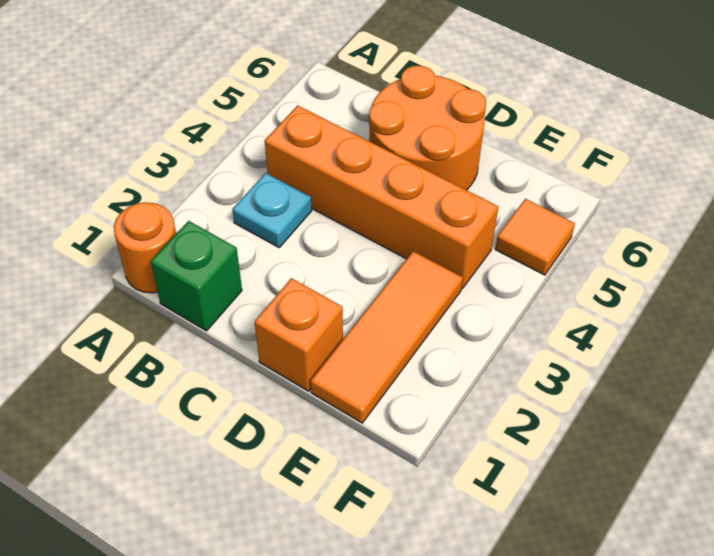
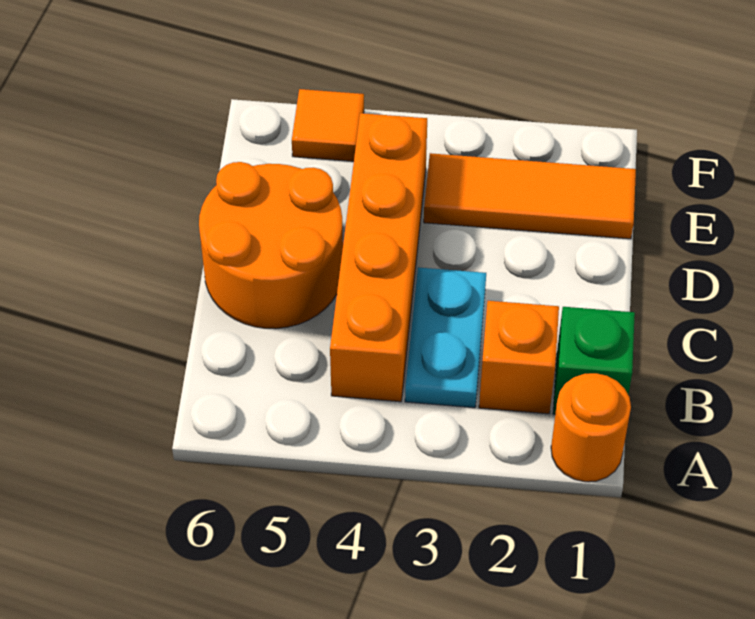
cyan 1x1 plate [232,173,312,247] -> cyan 1x2 plate [405,267,486,408]
orange 1x1 brick [255,278,343,391] -> orange 1x1 brick moved to [479,301,559,414]

